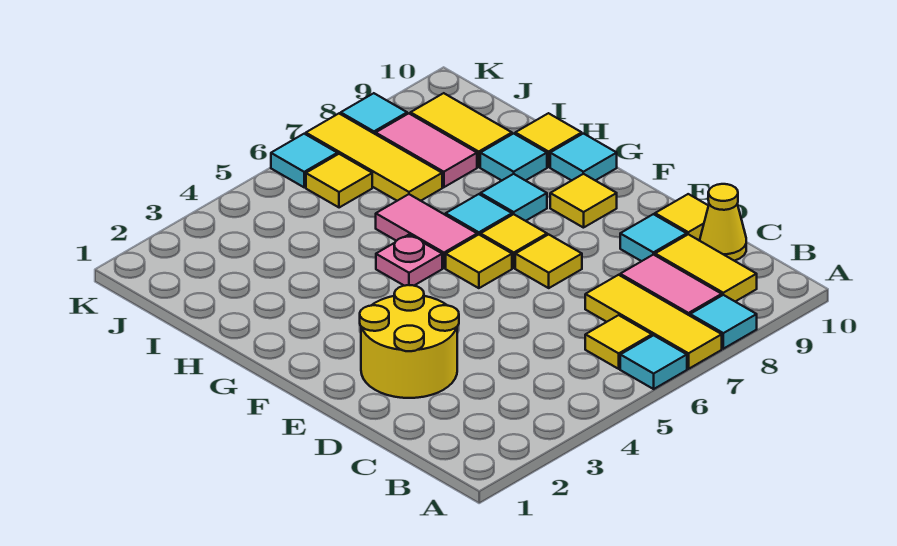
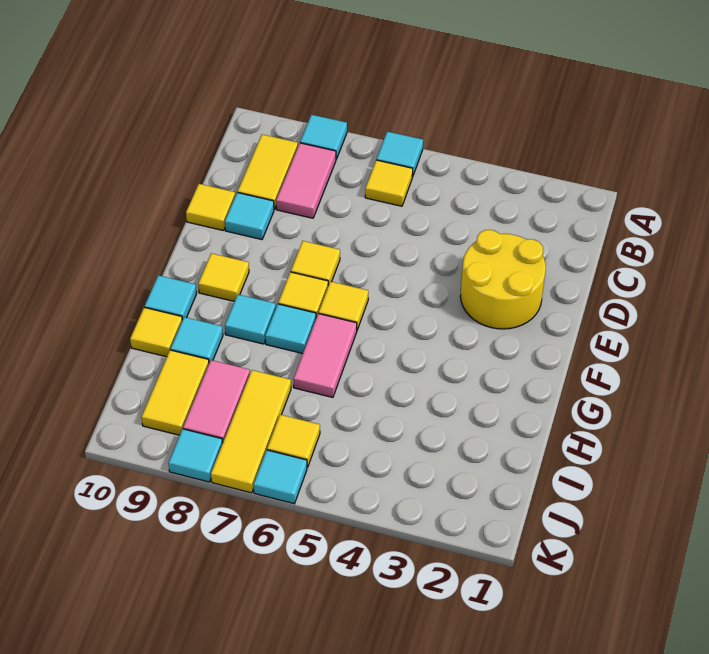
yellow 1x3 tile [585,275,722,369] -> none
yellow 1x1 cone [700,184,746,261] -> none
pink 1x1 plate [376,235,442,286] -> none

